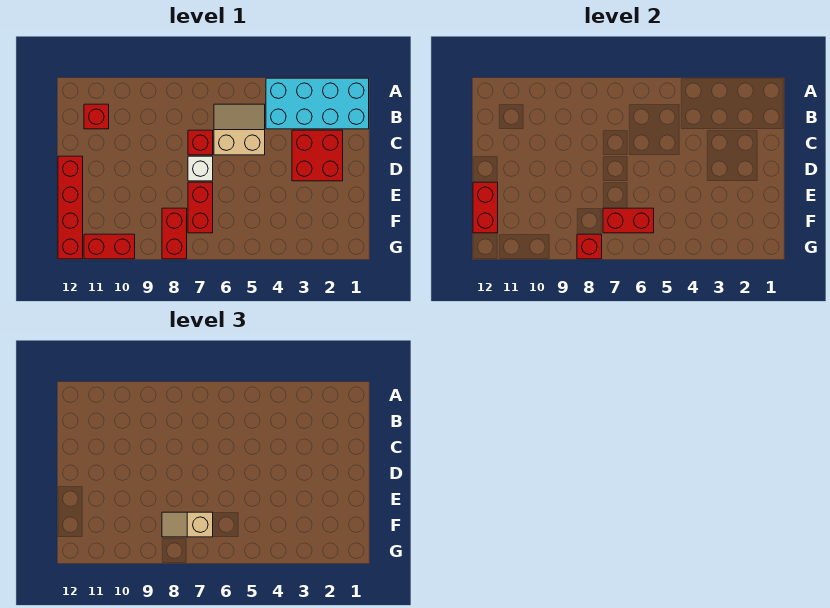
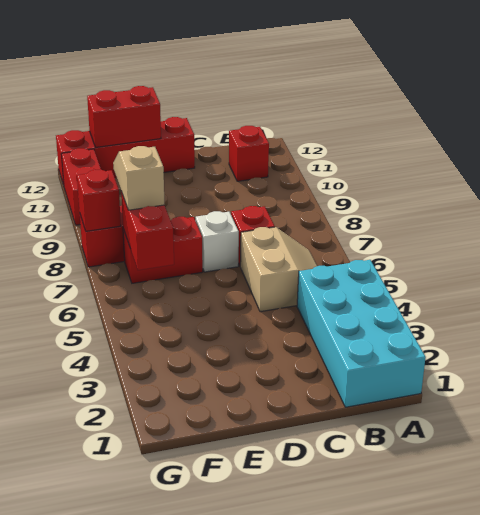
red 2x2 brick [292,130,343,181] -> none

